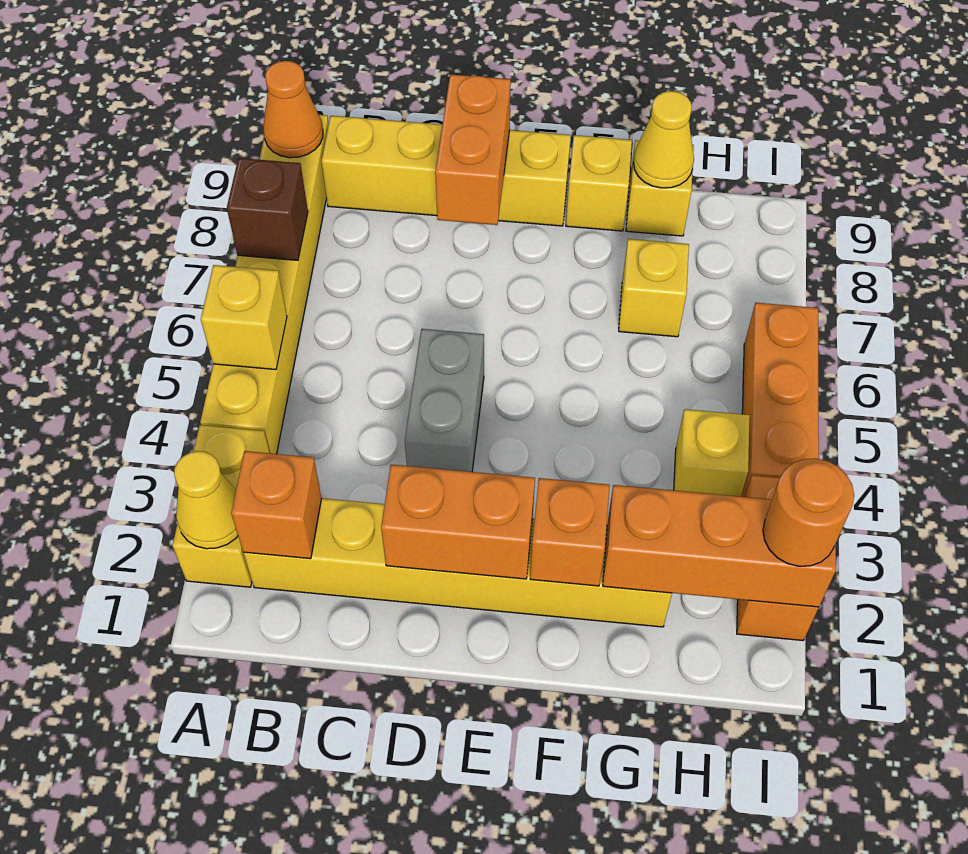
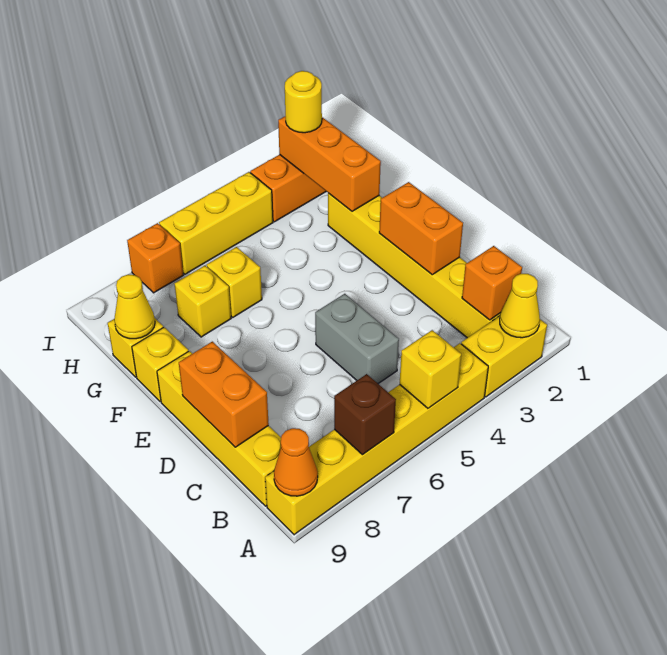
grey 1x2 brick [405,329,484,472] -> grey 1x2 brick turned to [315,294,399,384]
orange 1x2 brick [435,74,511,225] -> orange 1x2 brick turned to [179,342,269,447]
orange 1x1 brick [530,478,610,586] -> orange 1x1 brick moved to [127,223,183,293]
yellow 1x1 brick [674,409,750,497] -> yellow 1x1 brick moved to [207,247,262,317]
orange 1x1 round brick [763,458,854,566] -> yellow 1x1 round brick [285,71,322,133]
orange 1x3 brick [741,303,819,497] -> yellow 1x3 brick [159,172,273,274]

